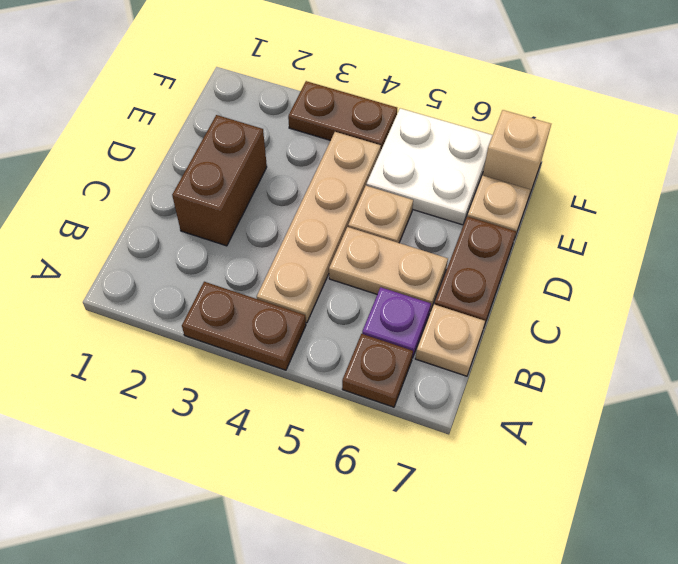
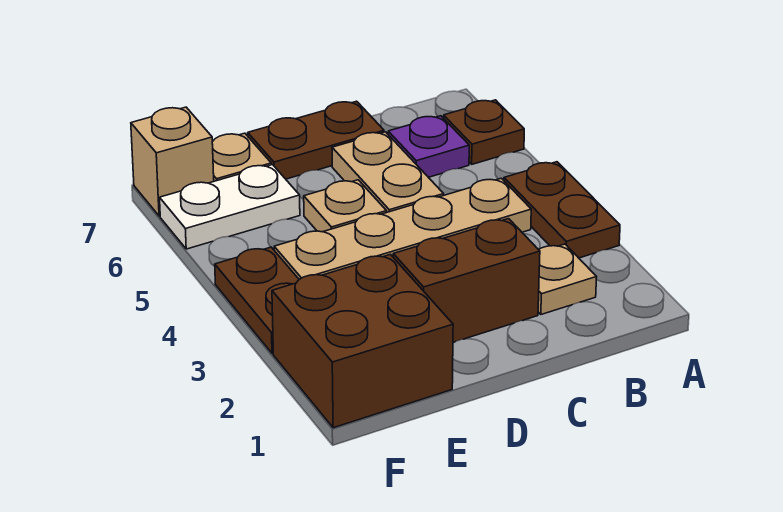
tan 1x1 plate [415,304,485,376] -> tan 1x1 plate moved to [538,244,597,314]
none -> brown 2x2 brick [272,254,453,428]
white 2x2 plate [366,108,493,225] -> white 1x2 plate [160,165,300,249]

